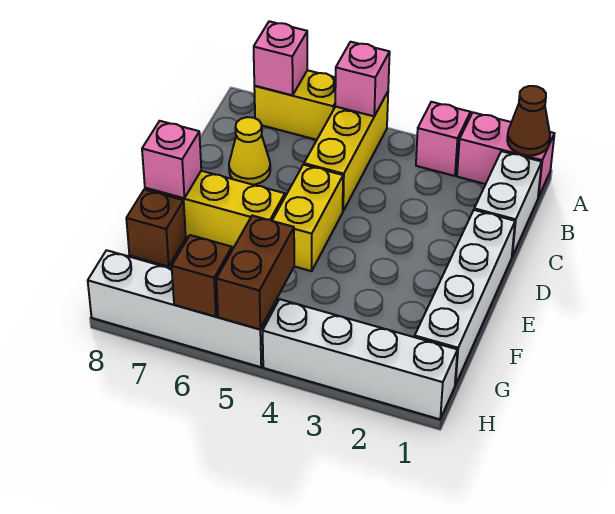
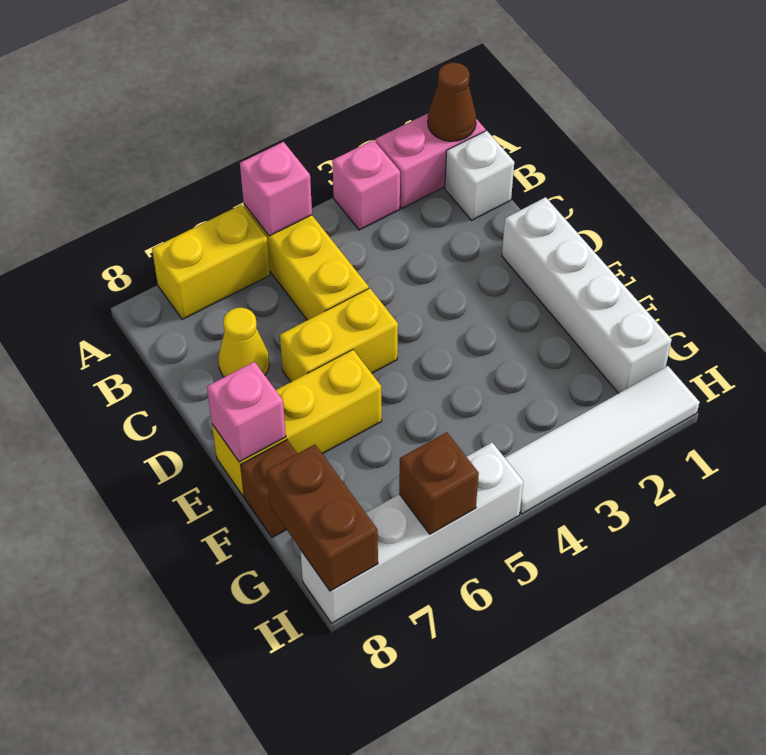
pink 1x1 brick [254,21,307,95] -> none
white 1x2 brick [474,151,542,256] -> white 1x1 brick [445,131,514,220]
yellow 1x2 brick [272,165,343,271] -> yellow 1x2 brick turned to [280,288,398,382]
brown 1x2 brick [216,216,294,329] -> brown 1x2 brick moved to [267,444,378,591]
white 1x4 brick [263,299,457,419] -> white 1x4 tile [505,366,700,514]

